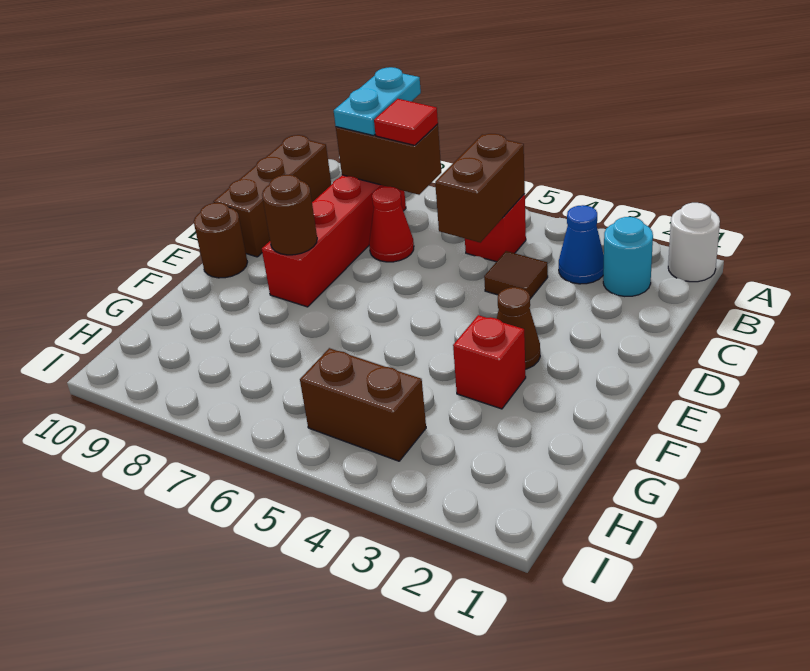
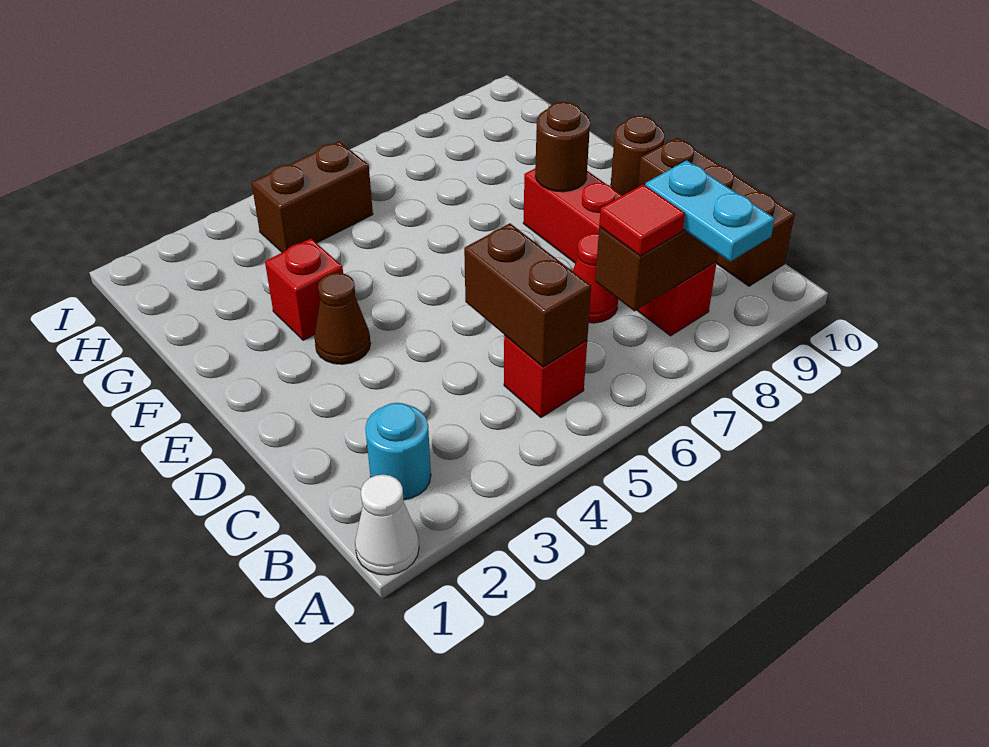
white 1x1 round brick [668,203,720,282] -> white 1x1 cone [355,475,419,575]
blue 1x1 cone [559,205,604,284] -> none
brown 1x1 tile [484,251,548,299] -> none

